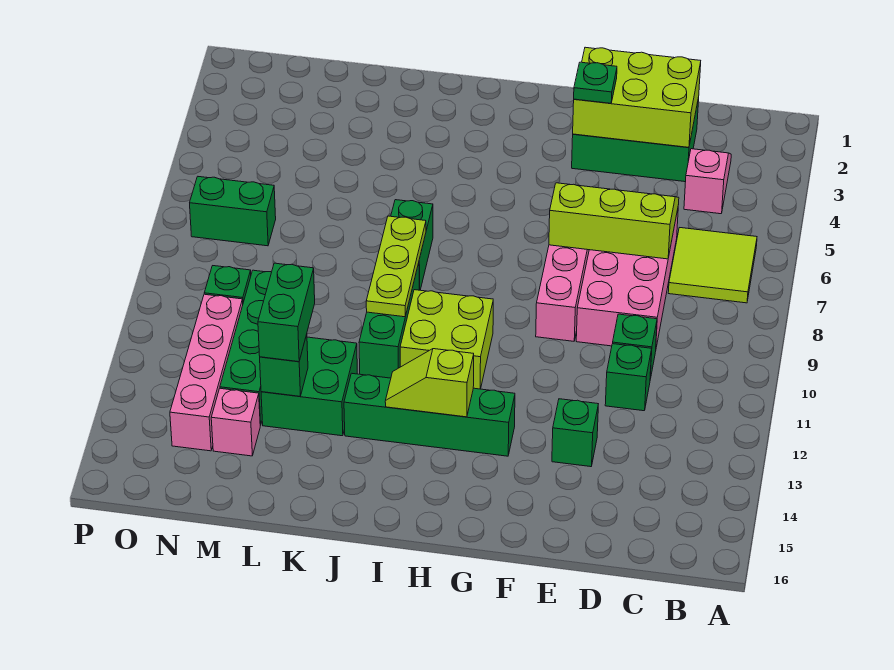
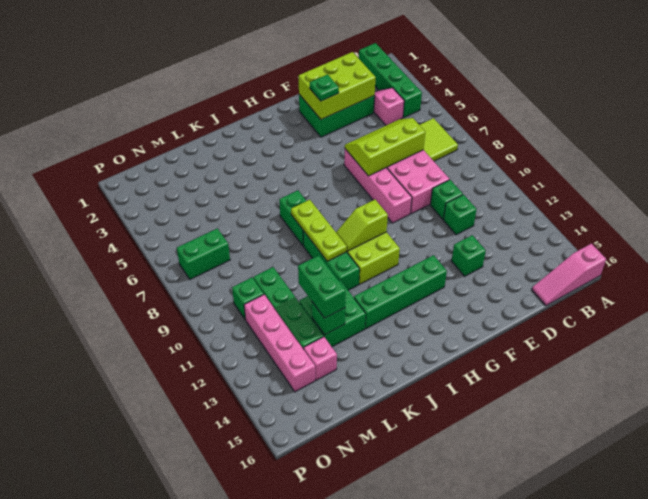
none -> pink 1x3 slope [532,244,606,306]
none -> green 1x4 brick [359,43,422,117]
lime 1x2 slope [385,349,474,417] -> lime 1x2 slope moved to [336,200,388,251]

